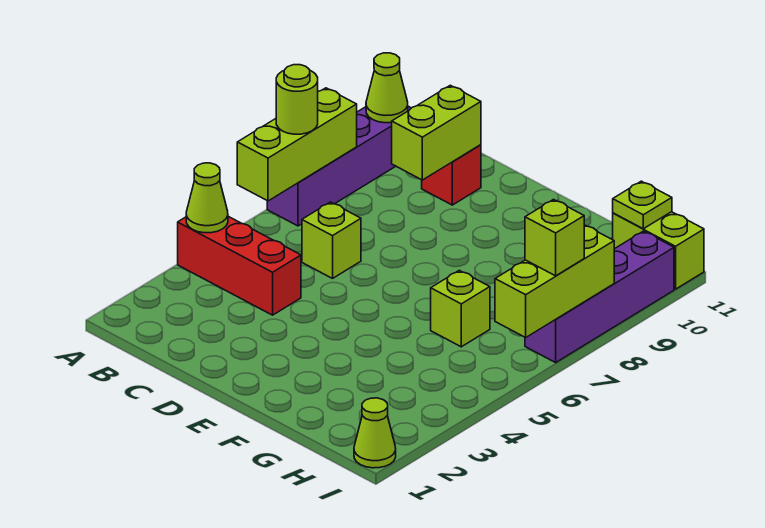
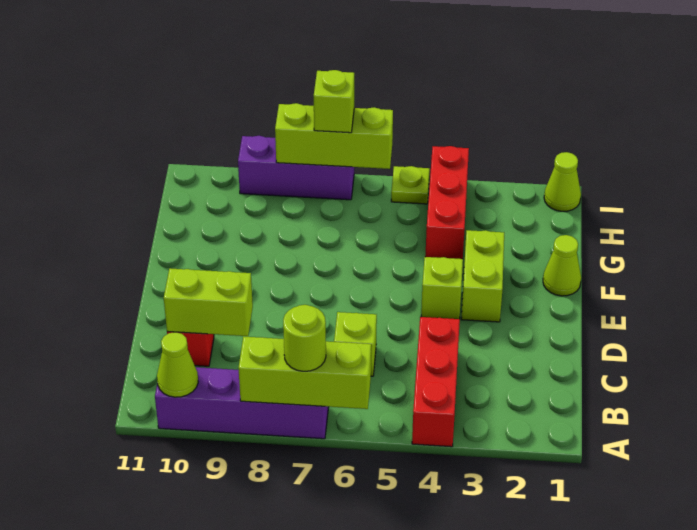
lime 1x1 cone [186,163,228,233] -> lime 1x1 cone moved to [543,235,581,296]
none -> red 1x3 brick [425,146,469,259]
lime 1x1 brick [431,270,490,347] -> lime 1x1 brick moved to [421,257,463,319]
lime 1x2 brick [613,212,704,289] -> lime 1x2 brick moved to [461,230,504,322]
lime 1x1 plate [613,181,672,229] -> lime 1x1 plate moved to [391,166,430,204]
purple 1x4 brick [525,231,674,363] -> purple 1x3 brick [238,136,354,200]

